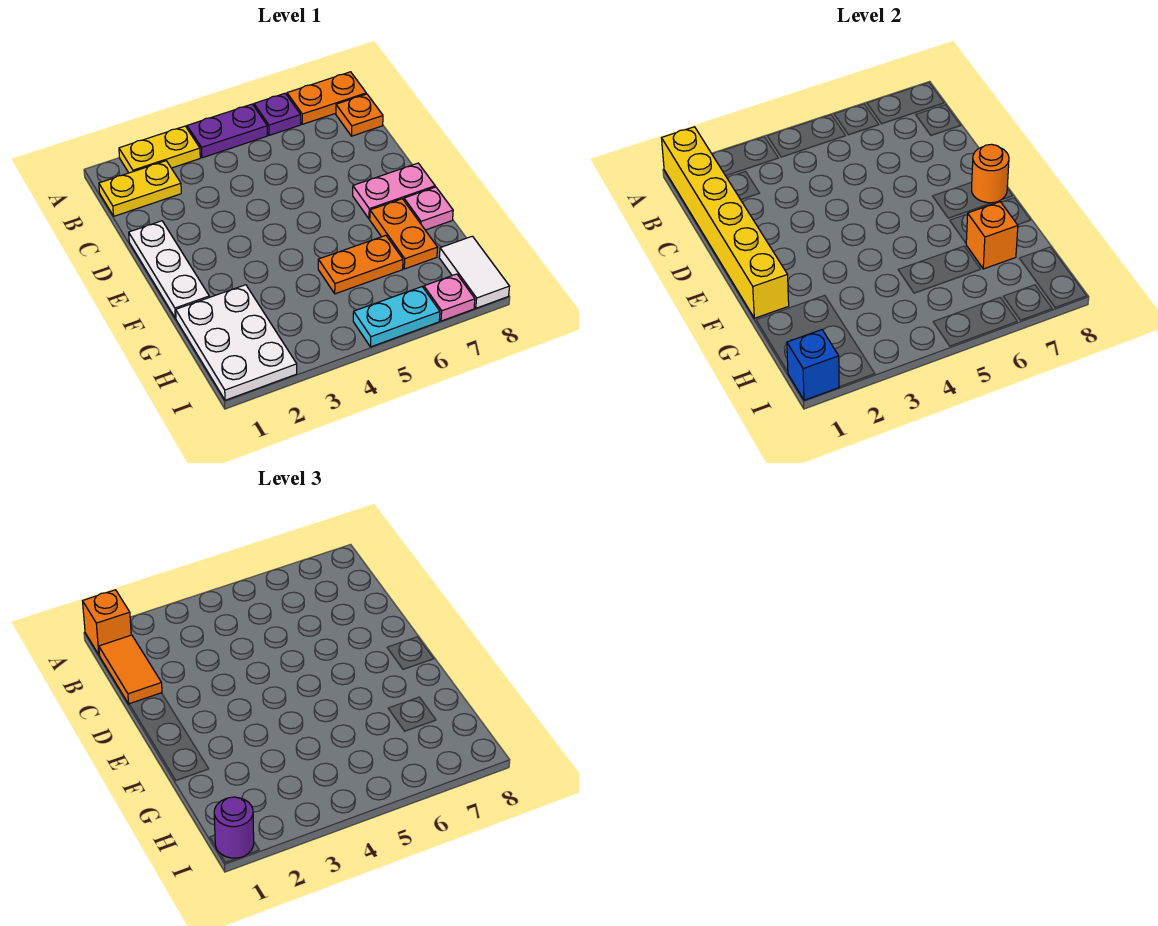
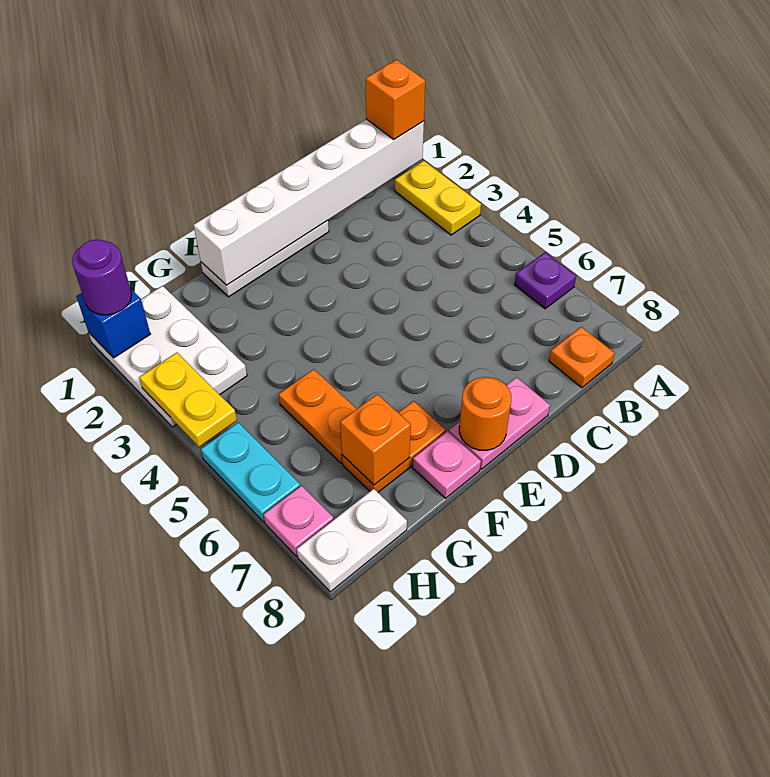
yellow 1x6 brick [662,127,789,318] -> white 1x6 brick [194,119,424,285]
purple 1x2 plate [187,104,267,158] -> none
orange 1x2 plate [287,72,366,124] -> none
yellow 1x2 plate [99,161,181,216] -> yellow 1x2 plate moved to [139,353,237,447]
orange 1x2 tile [99,635,162,704] -> none
pink 1x2 plate [353,163,435,219] -> pink 1x2 plate turned to [449,377,550,469]
white 2x3 plate [176,285,297,400] -> white 2x3 plate turned to [89,286,247,427]
white 1x2 tile [439,236,510,308] -> white 1x2 plate [297,489,407,592]

